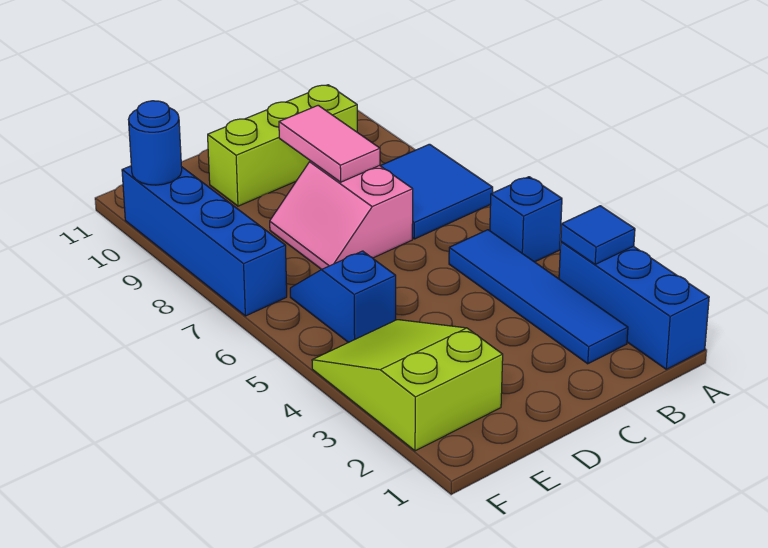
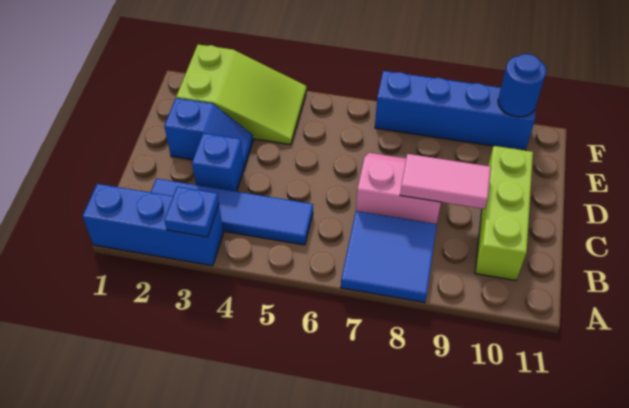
blue 1x1 tile [561,206,635,264] -> blue 1x1 plate [164,187,219,237]
blue 1x1 brick [490,177,562,262] -> blue 1x1 brick moved to [192,133,244,192]
blue 1x2 slope [290,251,396,343] -> blue 1x2 slope moved to [164,98,253,167]

